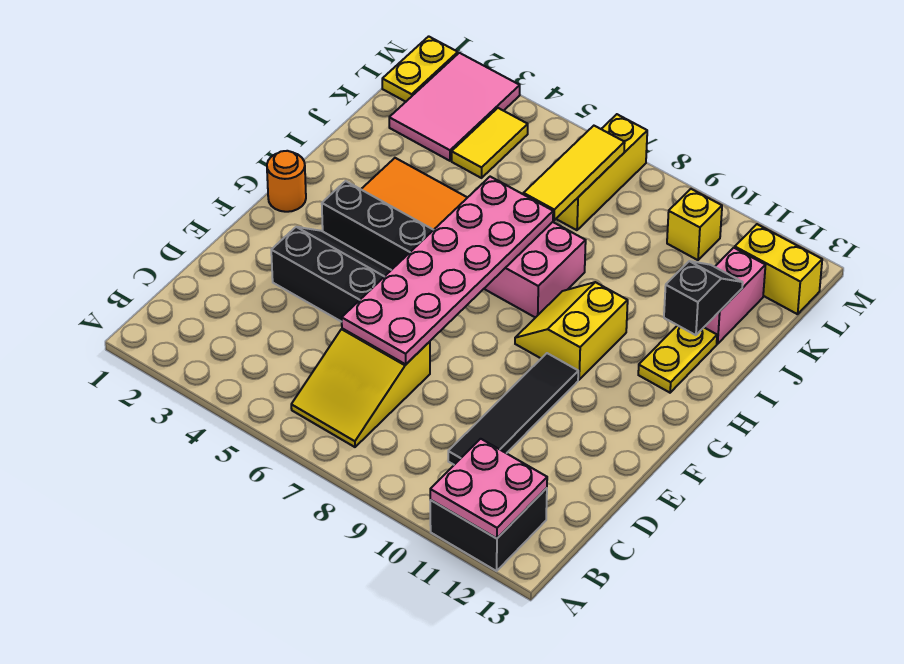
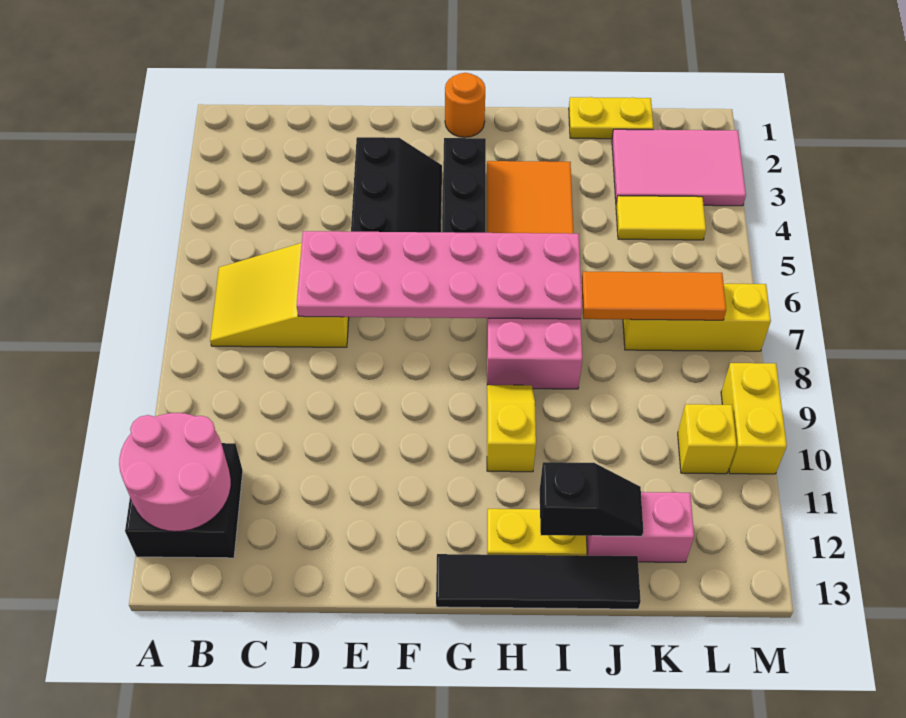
pink 2x2 plate [430,439,547,538] -> pink 2x2 round brick [119,413,231,532]
black 1x4 tile [448,353,578,465] -> black 1x4 tile moved to [436,554,641,609]
yellow 2x2 slope [515,282,628,380] -> yellow 1x2 slope [487,385,536,472]
yellow 1x3 tile [523,126,625,220] -> orange 1x3 tile [581,271,726,320]
yellow 1x2 plate [382,36,458,102] -> yellow 1x2 plate moved to [569,97,653,139]
yellow 1x2 brick [735,224,822,314] -> yellow 1x2 brick moved to [721,363,787,474]

